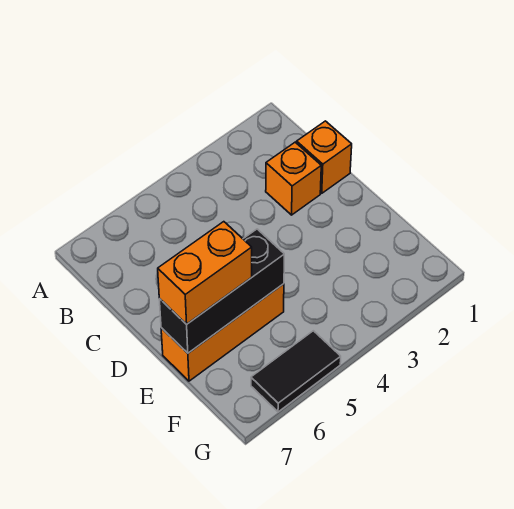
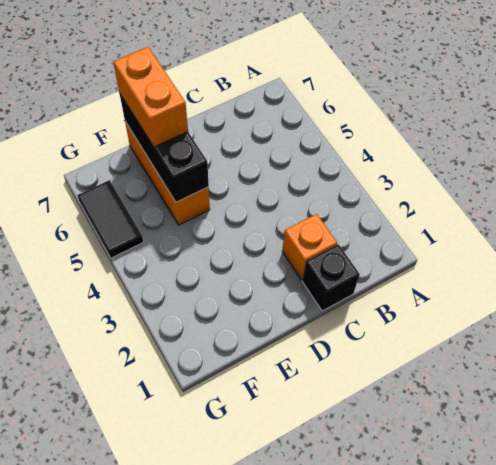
orange 1x1 brick [297,121,352,193] -> black 1x1 brick [302,244,360,311]

